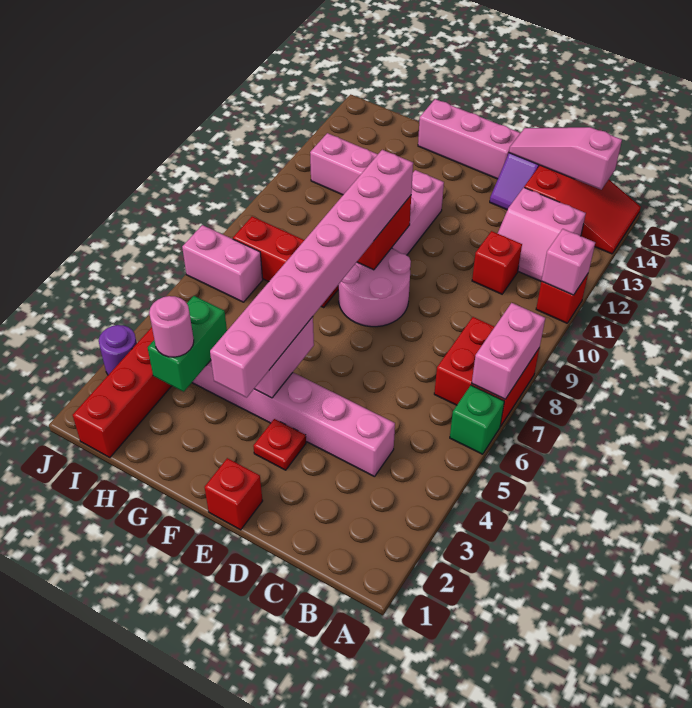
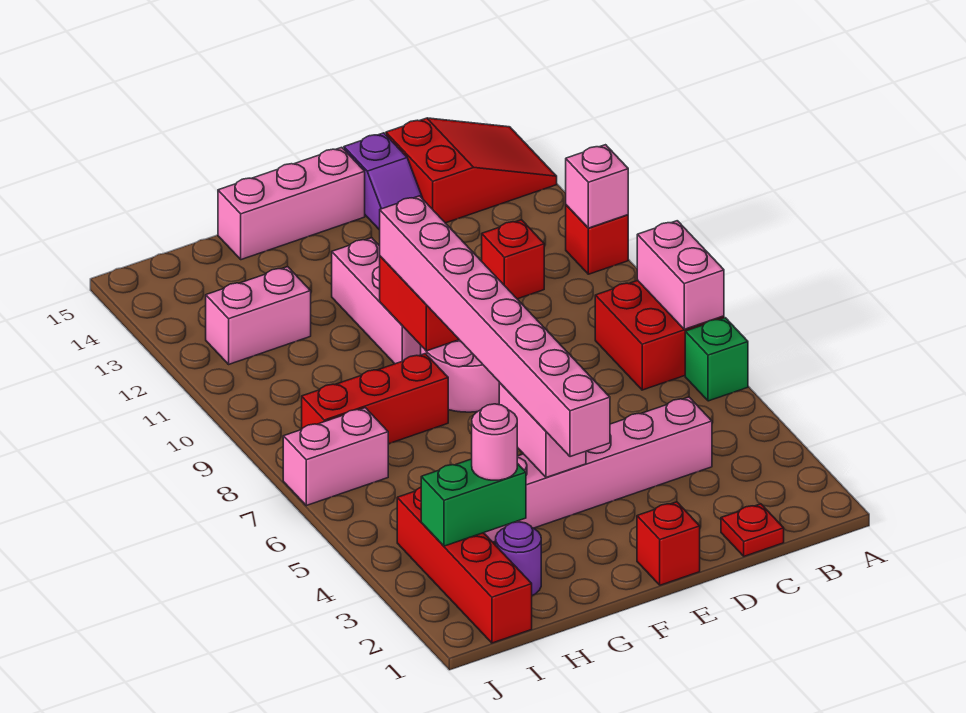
pink 2x2 slope [498,188,586,281] -> none
pink 1x3 slope [509,127,622,190] -> none
red 1x1 plate [253,419,306,470] -> red 1x1 plate moved to [721,504,784,556]
green 1x2 brick [148,296,227,392] -> green 1x2 brick turned to [421,459,526,546]
purple 1x1 round brick [99,325,137,375] -> purple 1x1 round brick moved to [496,522,541,595]

